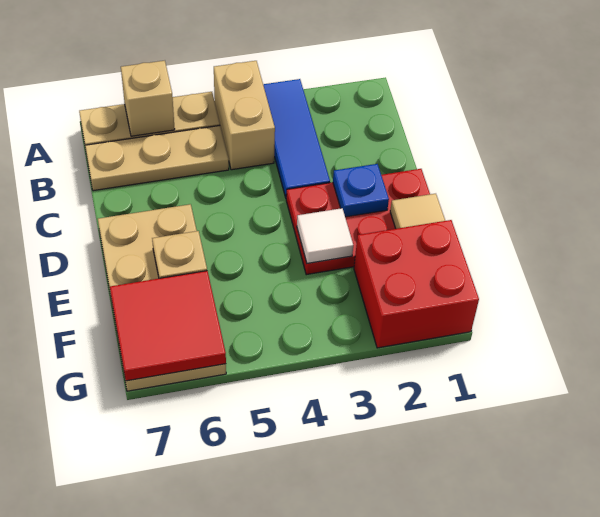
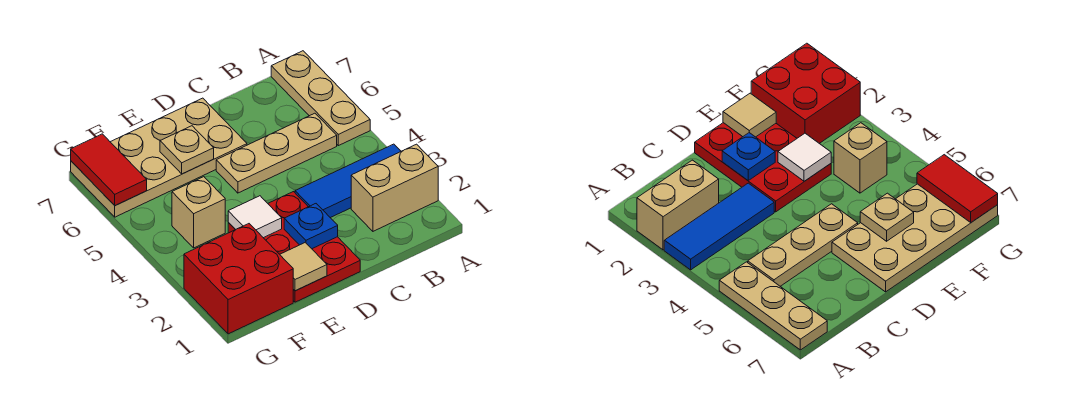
tan 1x2 brick [214,61,275,170] -> tan 1x2 brick moved to [351,144,438,231]
tan 1x1 brick [121,61,175,136] -> tan 1x1 brick moved to [172,177,225,248]
tan 1x3 plate [85,126,229,191] -> tan 1x3 plate turned to [216,113,337,193]
red 2x2 tile [110,271,226,381] -> red 1x2 tile [71,134,147,206]

